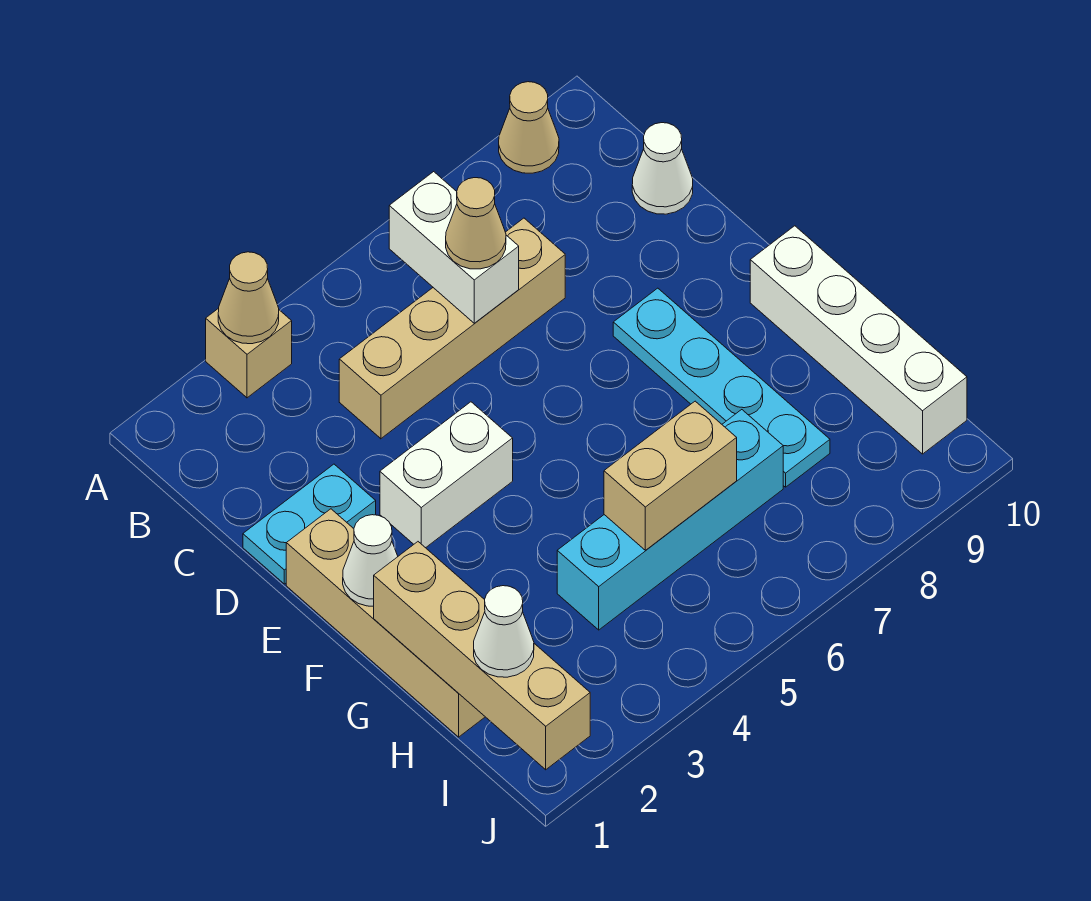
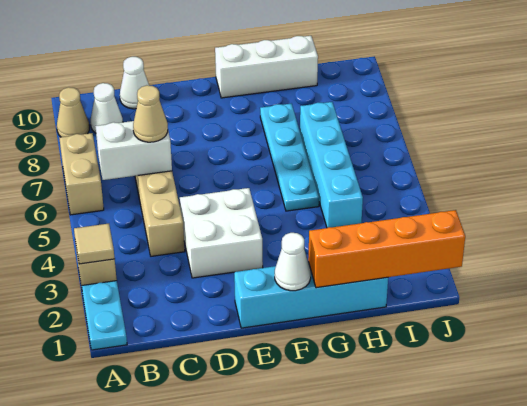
tan 1x1 cone [218,252,279,344] -> tan 1x1 tile [74,224,115,264]
cyan 1x2 plate [243,464,376,584] -> cyan 1x2 plate moved to [82,281,127,350]
tan 1x4 brick [286,509,485,737] -> cyan 1x4 brick [234,262,388,328]
white 1x2 brick [380,402,513,548] -> white 2x2 brick [180,188,263,278]
cyan 1x4 plate [613,288,830,487] -> cyan 1x4 plate turned to [260,104,319,211]
white 1x4 brick [750,226,967,454] -> white 1x3 brick [215,36,318,98]
tan 1x4 brick [374,542,590,770] -> orange 1x4 brick [308,210,465,288]
tan 1x2 brick [604,401,737,550] -> tan 1x2 brick moved to [59,133,104,215]
white 1x1 cone [474,586,534,677] -> white 1x1 cone moved to [91,83,123,133]

